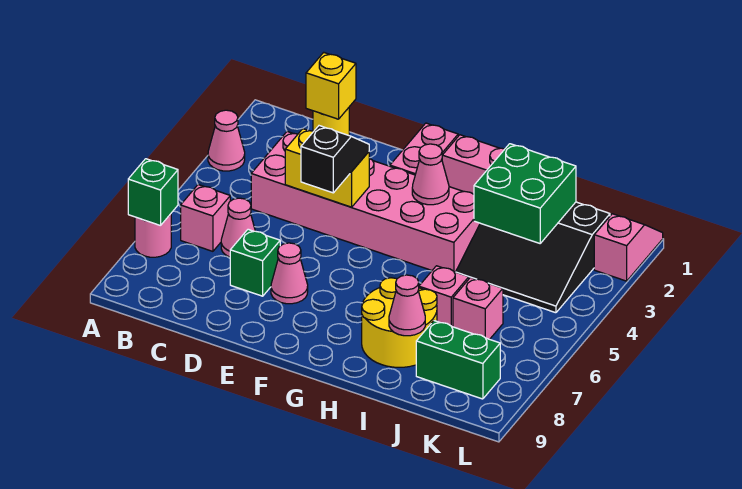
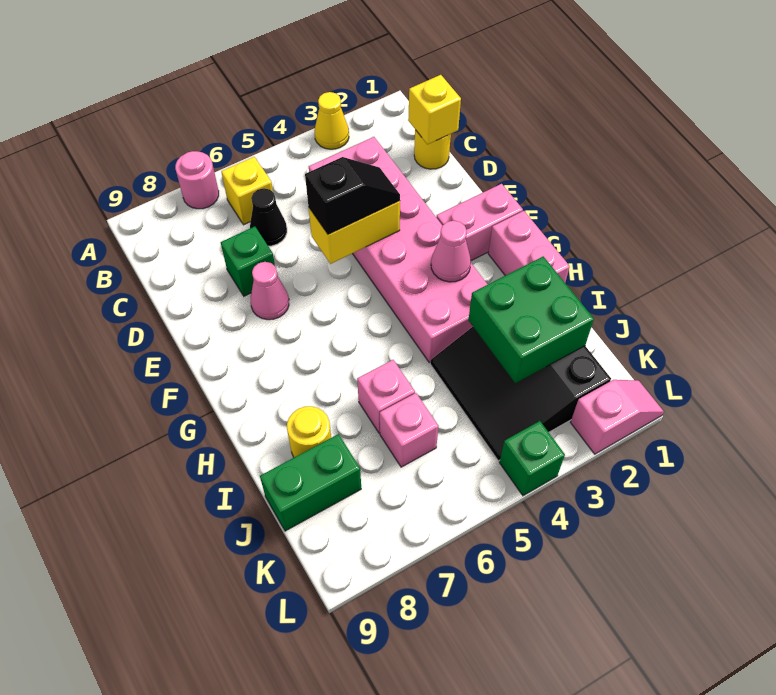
pink 1x1 cone [208,110,245,171] -> yellow 1x1 cone [314,92,349,149]
green 1x1 brick [128,159,178,226] -> green 1x1 brick moved to [499,421,565,496]
pink 1x1 brick [181,185,230,251] -> yellow 1x1 brick [221,157,273,225]
pink 1x1 cone [221,198,255,257] -> black 1x1 cone [250,188,287,246]
yellow 1x2 brick [285,129,369,207] -> yellow 1x2 brick turned to [309,201,400,264]
yellow 2x2 round brick [362,278,437,367] -> yellow 1x1 round brick [287,406,331,457]
pink 1x1 cone [389,275,425,336] -> none
green 1x2 brick [416,321,500,399] -> green 1x2 brick turned to [260,434,361,531]

